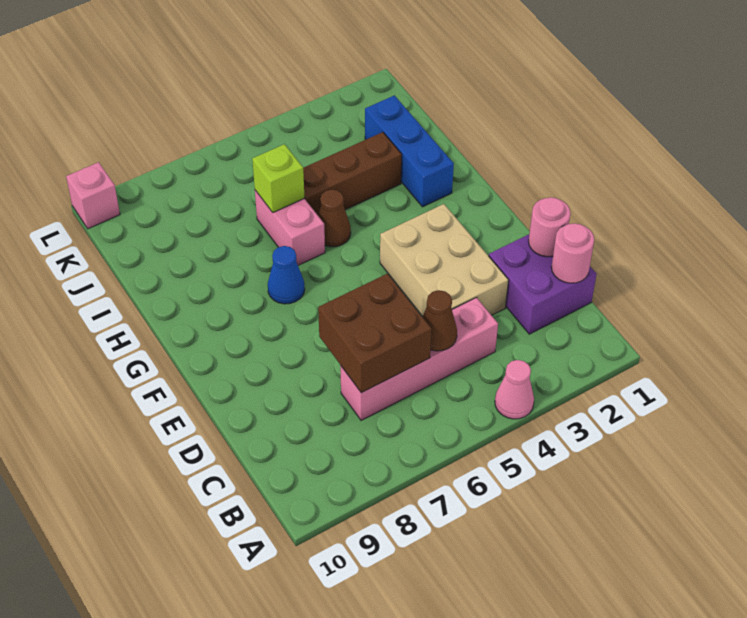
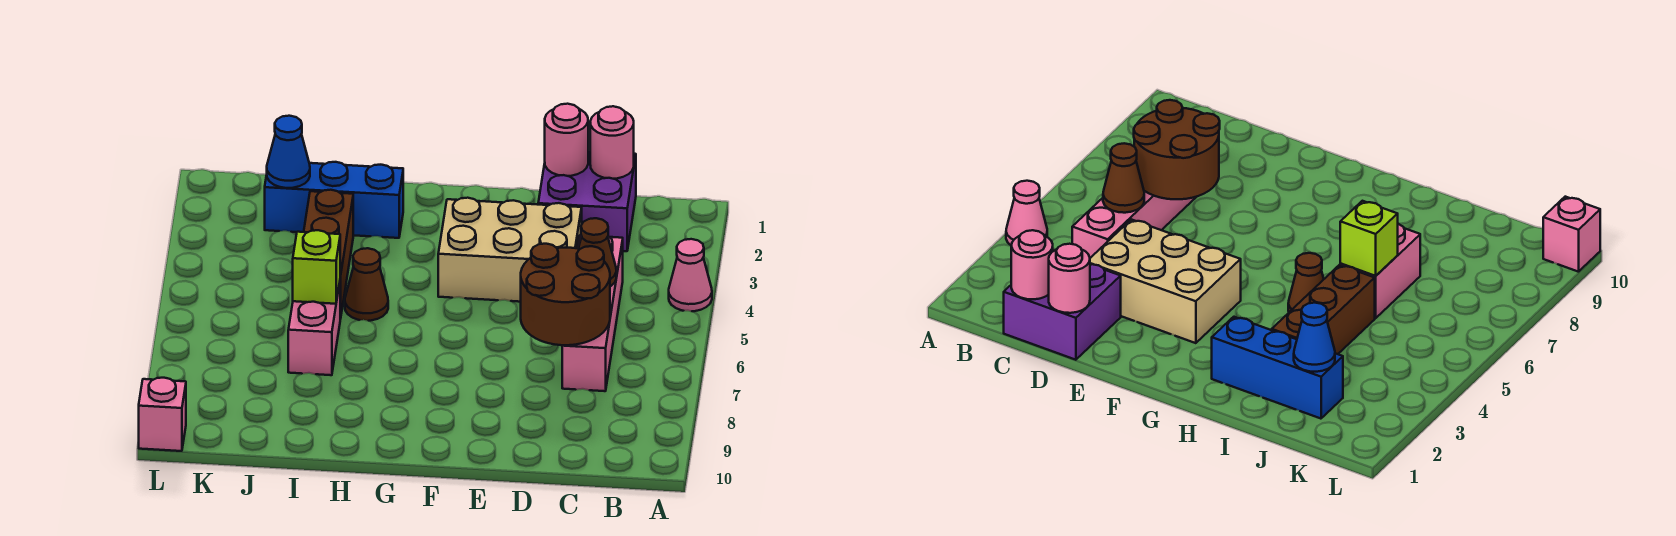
brown 2x2 brick [318,274,432,393] -> brown 2x2 round brick [521,244,610,346]
blue 1x1 cone [268,246,305,304] -> blue 1x1 cone moved to [267,116,310,188]
pink 1x2 brick [255,190,325,265] -> pink 1x2 brick turned to [288,283,340,375]

